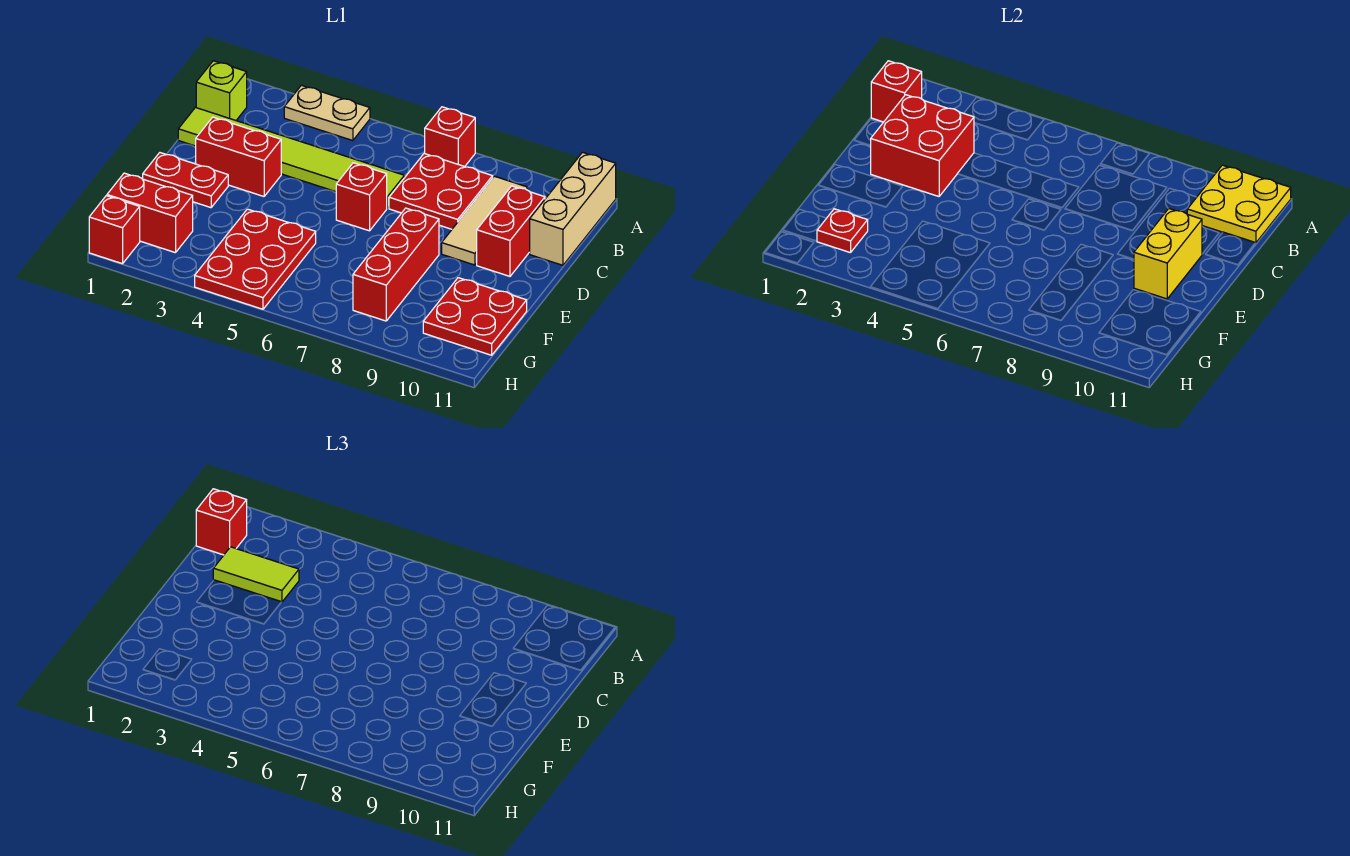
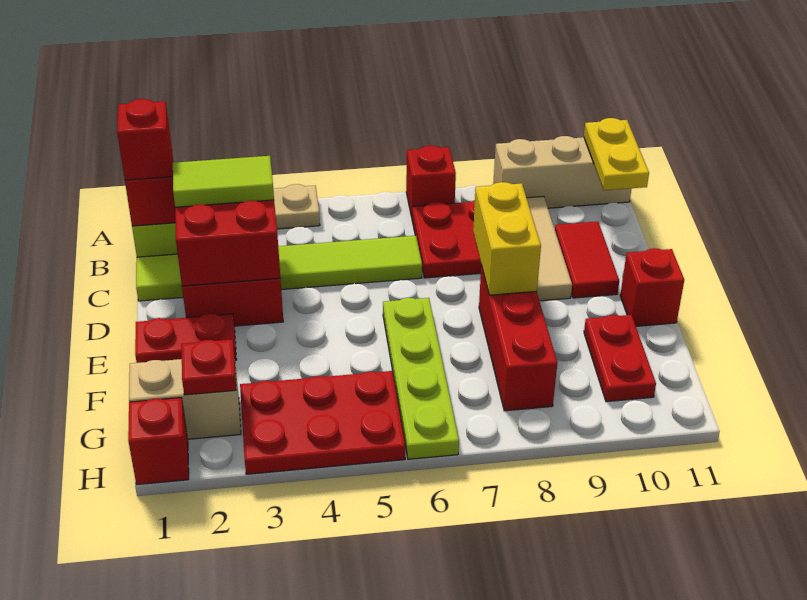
yellow 2x2 plate [1187,165,1291,243] -> yellow 1x2 plate [584,118,649,190]
tan 1x3 brick [530,153,616,265] -> tan 1x3 brick turned to [493,136,632,208]
red 1x2 brick [477,186,545,276] -> red 1x2 tile [555,221,619,298]
red 1x1 brick [336,163,387,231] -> red 1x1 brick moved to [620,248,684,326]
yellow 1x2 brick [1134,209,1202,299] -> yellow 1x2 brick moved to [473,182,541,295]
none -> lime 1x4 plate [383,298,459,459]
red 2x3 plate [195,209,316,309] -> red 2x3 plate turned to [240,371,405,474]
red 2x2 plate [423,278,527,355] -> red 1x2 plate [584,315,656,402]
red 1x2 brick [107,173,193,253] -> tan 1x2 brick [129,359,241,439]

